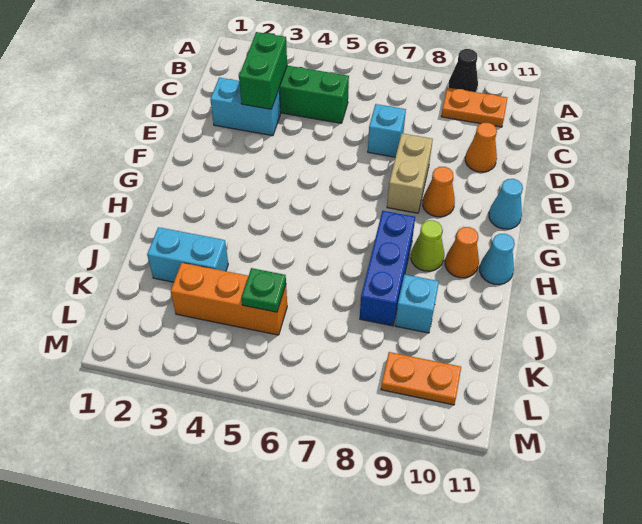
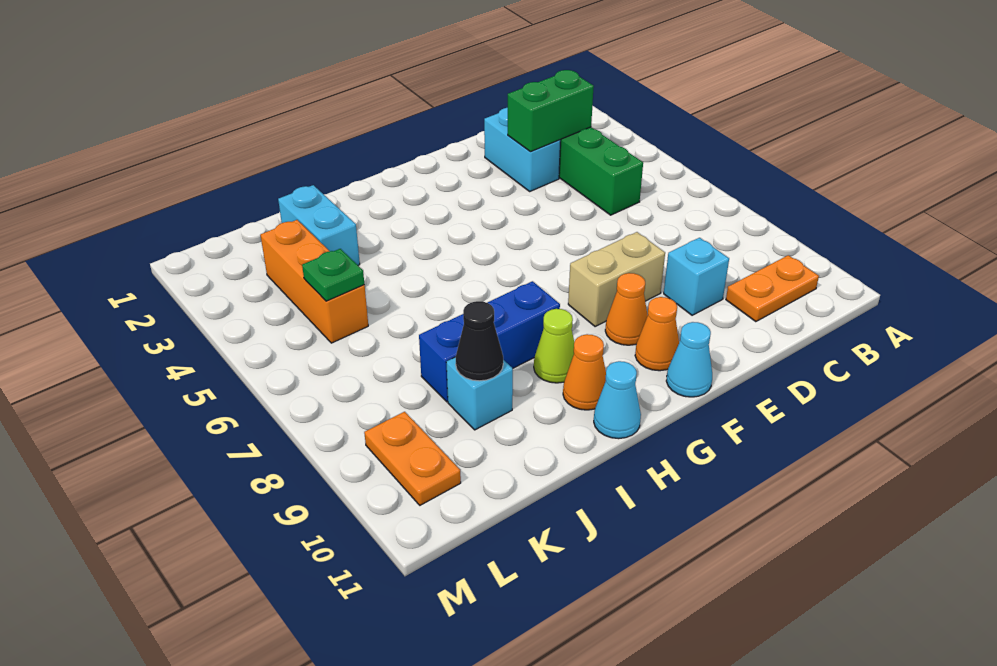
black 1x1 cone [448,49,478,92] -> black 1x1 cone moved to [456,301,503,381]
orange 1x2 plate [441,88,507,127] -> orange 1x2 plate turned to [726,255,819,322]
cyan 1x1 brick [368,104,406,157] -> cyan 1x1 brick moved to [664,238,729,315]
orange 1x1 cone [465,123,497,172] -> orange 1x1 cone moved to [635,297,679,371]

